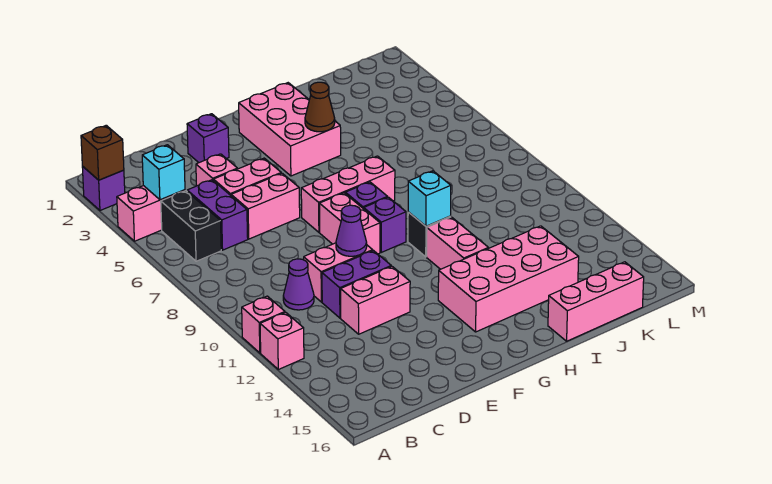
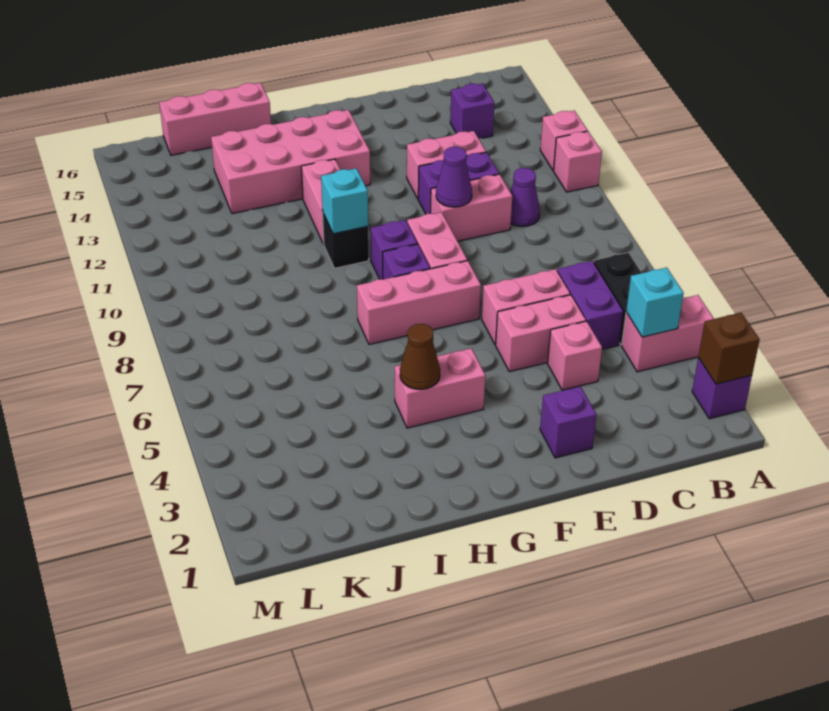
none -> purple 1x1 brick [450,83,494,139]
pink 2x3 brick [239,83,341,176] -> pink 1x2 brick [394,348,485,428]

